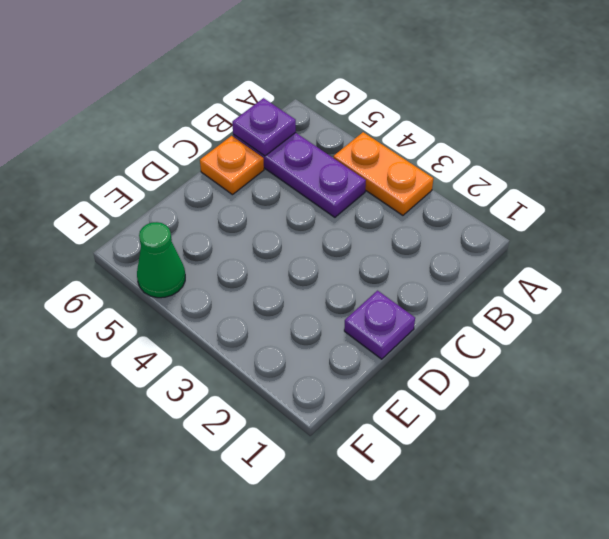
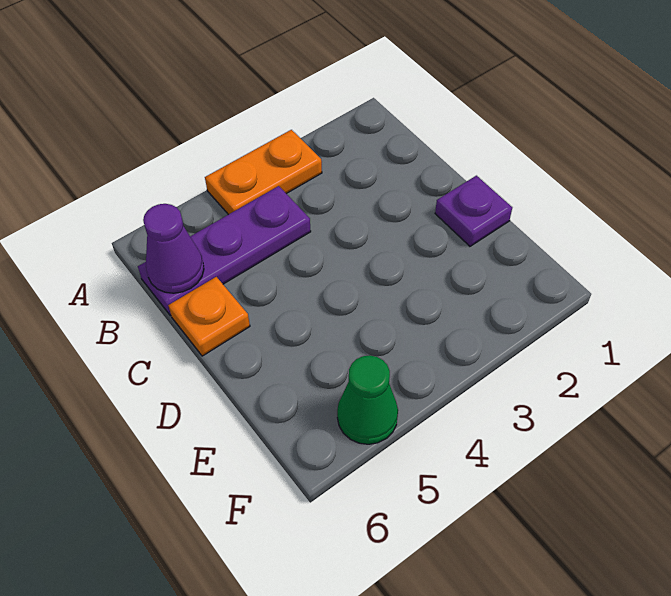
purple 1x1 plate [232,98,296,156] -> purple 1x1 cone [143,204,204,293]

